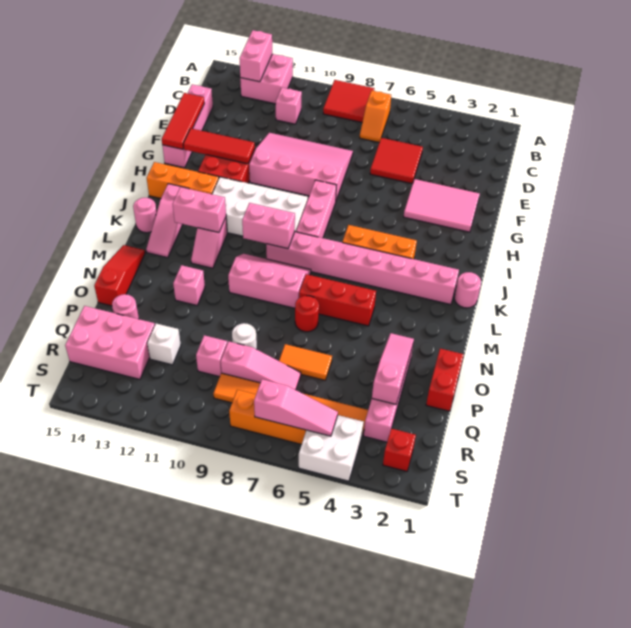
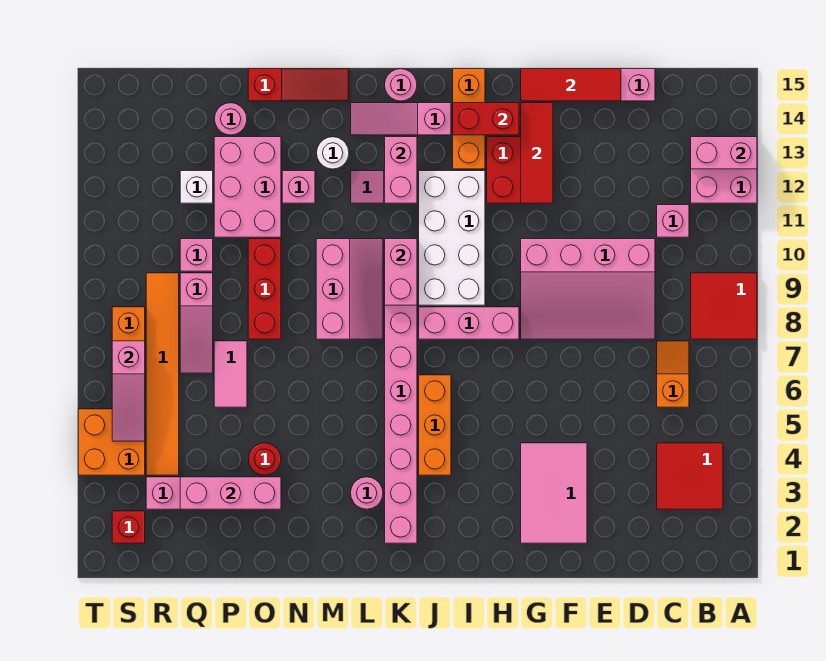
orange 1x2 slope [360,91,391,142] -> orange 1x2 slope turned to [657,341,689,407]
red 2x2 tile [370,138,423,184] -> red 2x2 tile moved to [657,443,723,509]
pink 3x4 slope [249,133,353,200] -> pink 3x4 slope turned to [521,239,655,339]
pink 1x1 round brick [454,272,481,308] -> pink 1x1 round brick moved to [351,477,383,509]
red 1x3 brick [299,274,376,326] -> red 1x3 brick moved to [248,239,281,339]
red 1x1 round brick [295,296,319,332] -> red 1x1 round brick moved to [249,443,281,475]
red 1x2 brick [426,349,464,411] -> red 1x2 brick moved to [453,103,519,135]
pink 1x3 slope [372,333,414,404] -> pink 1x3 brick [180,477,281,509]
orange 1x2 tile [279,344,332,380] -> pink 1x2 tile [214,341,247,407]
white 1x1 round brick [232,323,257,349] -> white 1x1 round brick moved to [317,137,349,169]
pink 2x3 brick [65,306,155,379] -> pink 2x3 brick moved to [214,137,281,237]
white 2x2 brick [299,415,364,481] -> orange 2x2 brick [78,409,145,475]

